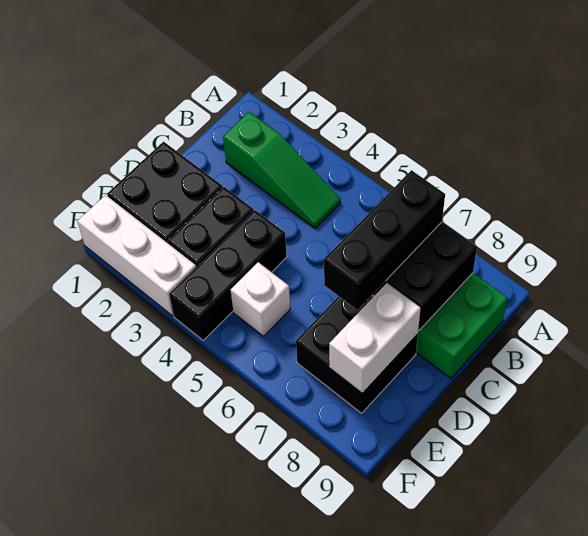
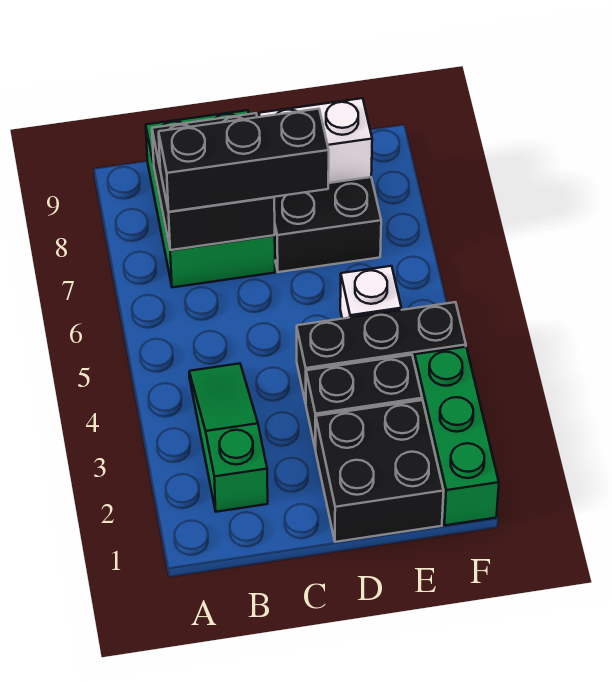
white 1x3 brick [78,195,196,316] -> green 1x3 brick [415,347,499,525]

